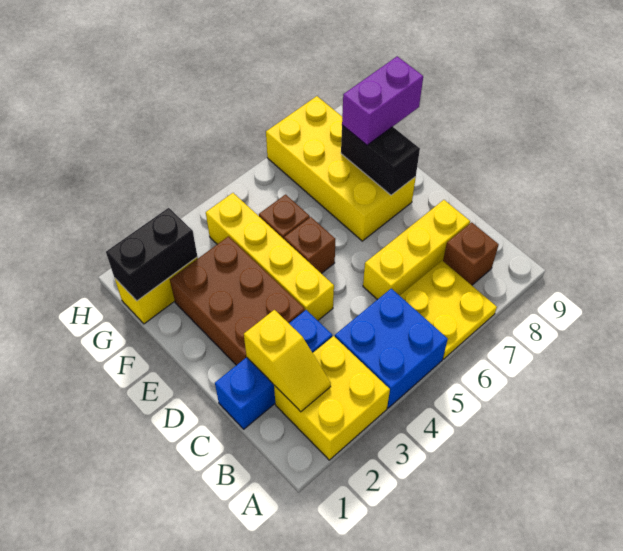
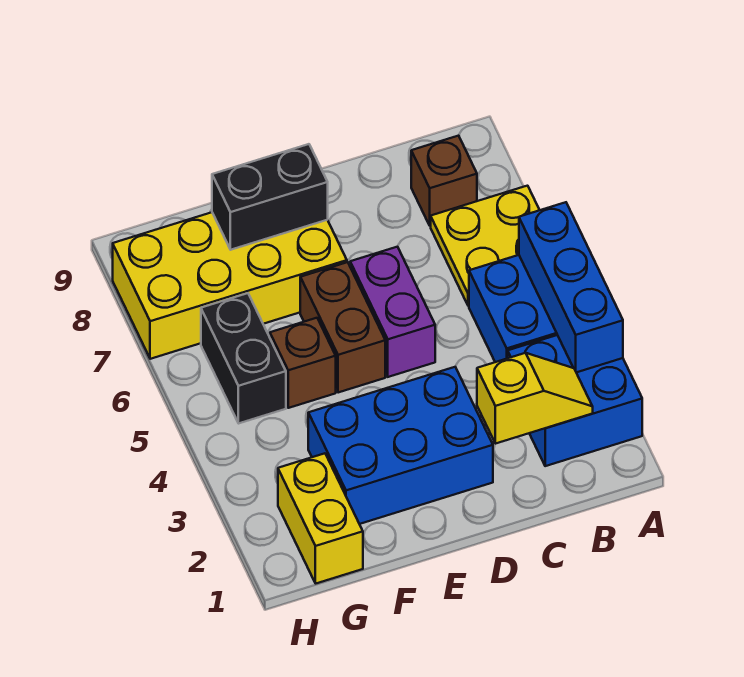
yellow 2x2 brick [274,336,390,460] -> blue 2x2 brick [508,335,642,466]
blue 1x3 brick [215,310,332,429] -> blue 1x3 brick moved to [519,202,623,372]
yellow 1x3 brick [363,200,470,300] -> none
brown 2x3 brick [170,236,305,365] -> blue 2x3 brick [308,367,493,524]
yellow 1x4 brick [206,193,334,320] -> none
brown 1x1 brick [284,217,336,273] -> brown 1x2 brick [300,262,385,393]
purple 1x2 brick [342,56,423,145] -> purple 1x2 brick moved to [350,247,435,377]
black 1x2 brick [106,208,198,301] -> black 1x2 brick moved to [201,293,286,423]

